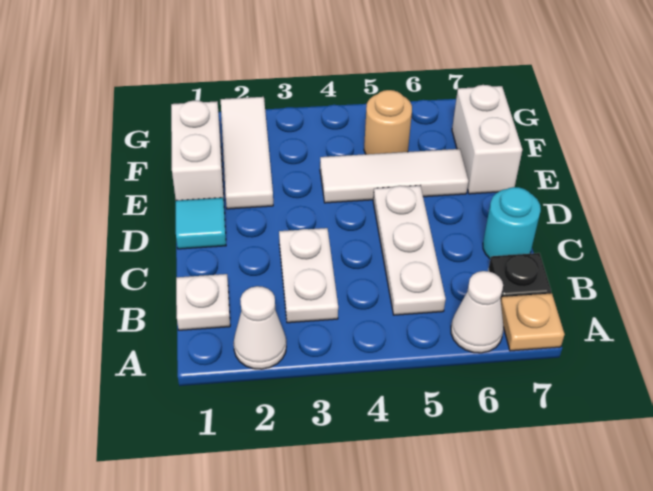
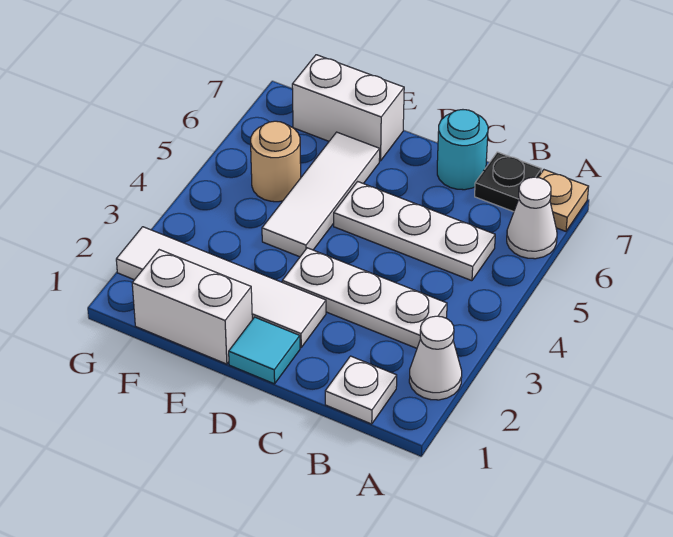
white 1x2 plate [279,228,338,323] -> white 1x3 plate [282,248,447,348]
white 1x3 tile [221,97,273,209] -> white 1x4 tile [116,227,326,348]

